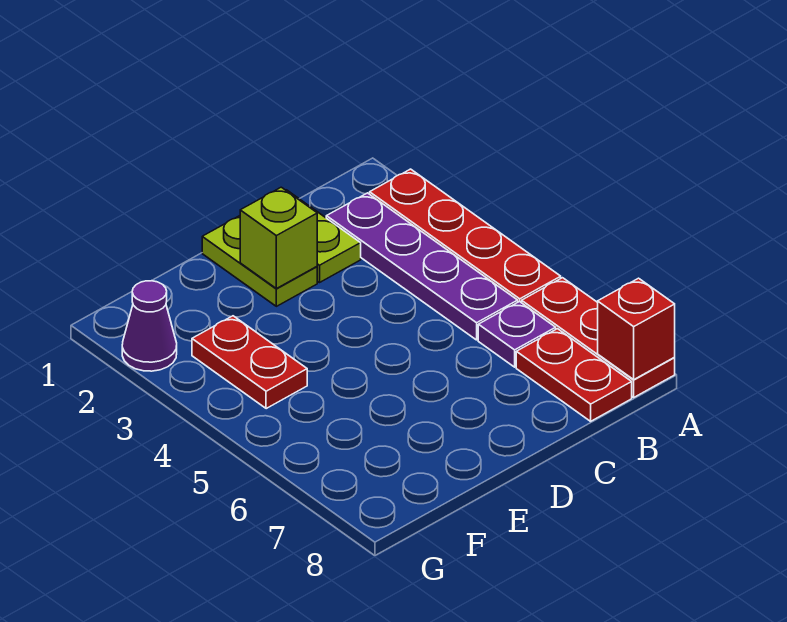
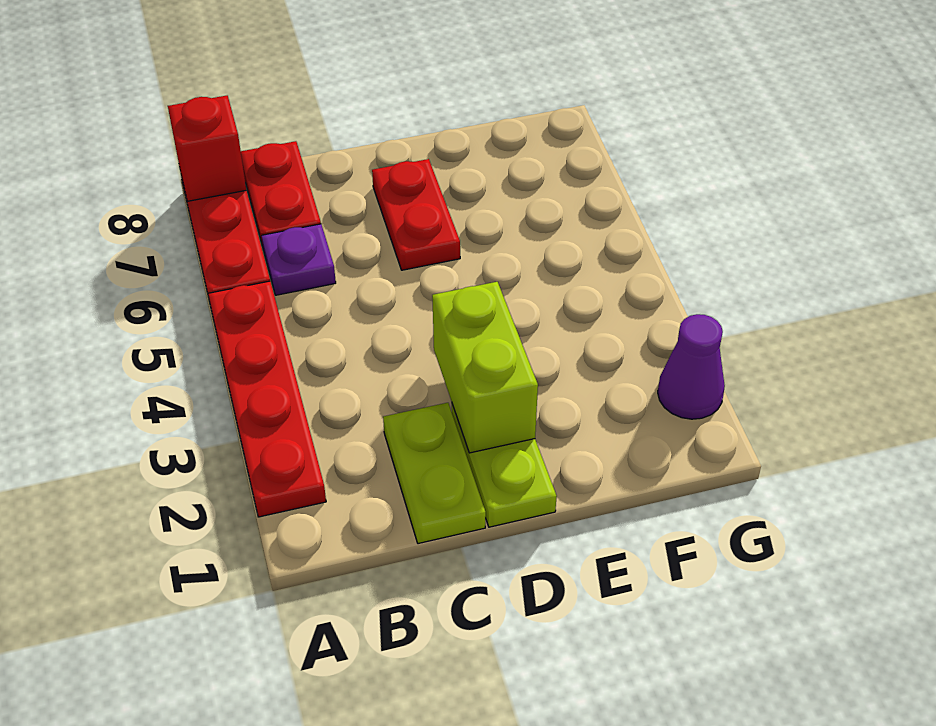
purple 1x4 plate [326,193,518,340] -> none
lime 1x1 brick [240,187,317,289] -> lime 1x2 brick [432,282,538,453]
red 1x2 plate [192,316,307,409] -> red 1x2 plate moved to [372,159,460,270]

